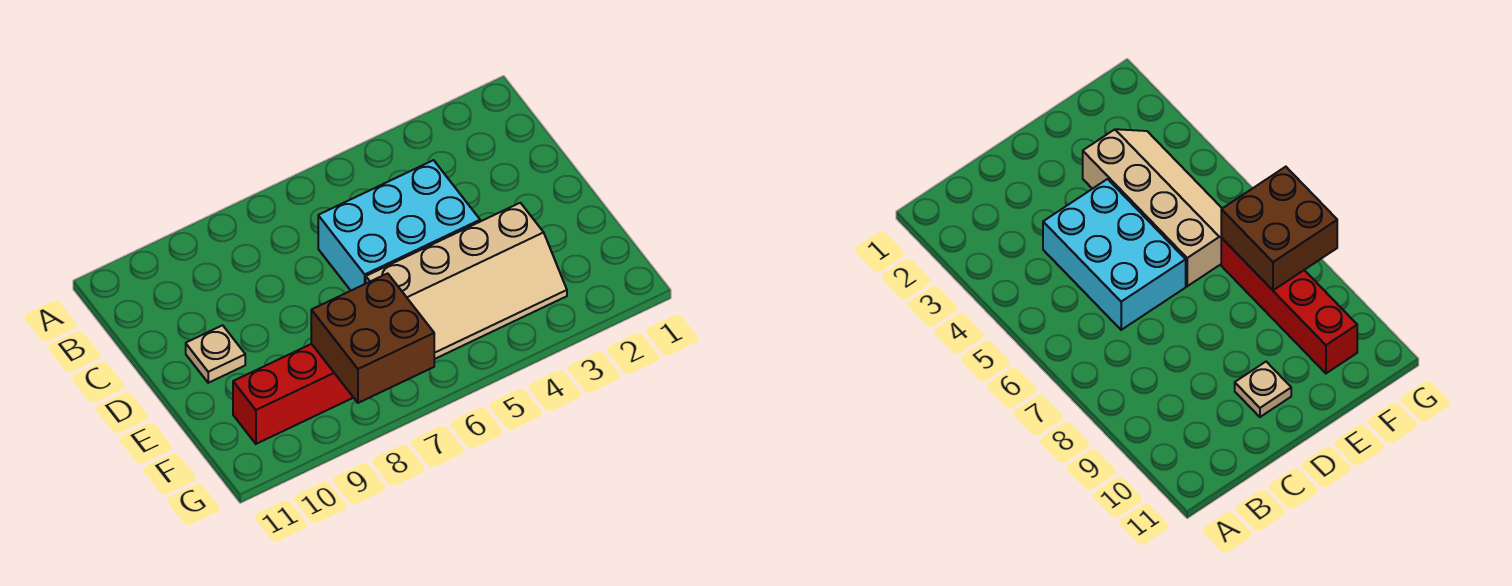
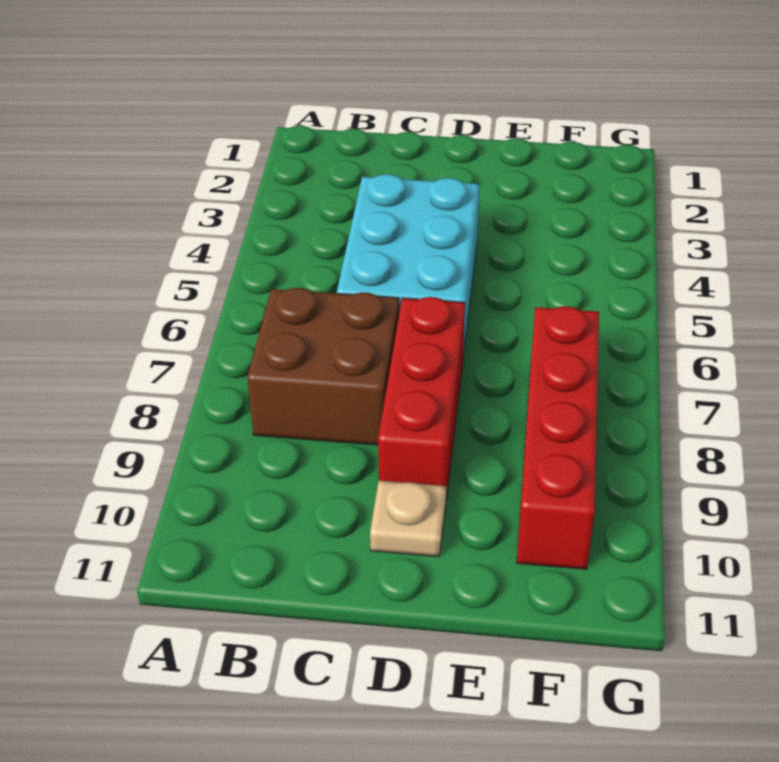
none -> red 1x3 brick [378,297,465,500]
tan 2x4 slope [366,203,567,359] -> none
brown 2x2 brick [311,273,434,403] -> brown 2x2 brick moved to [247,288,399,445]

